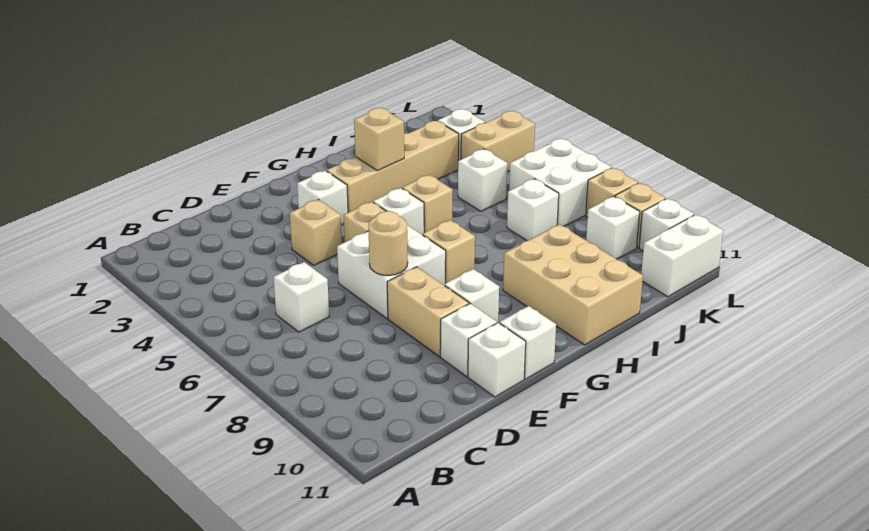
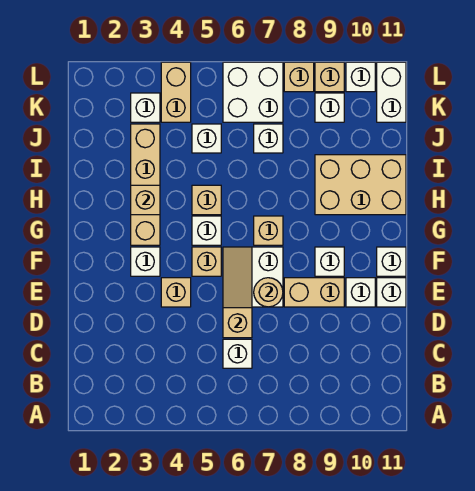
none -> tan 1x3 slope [223,247,252,338]

